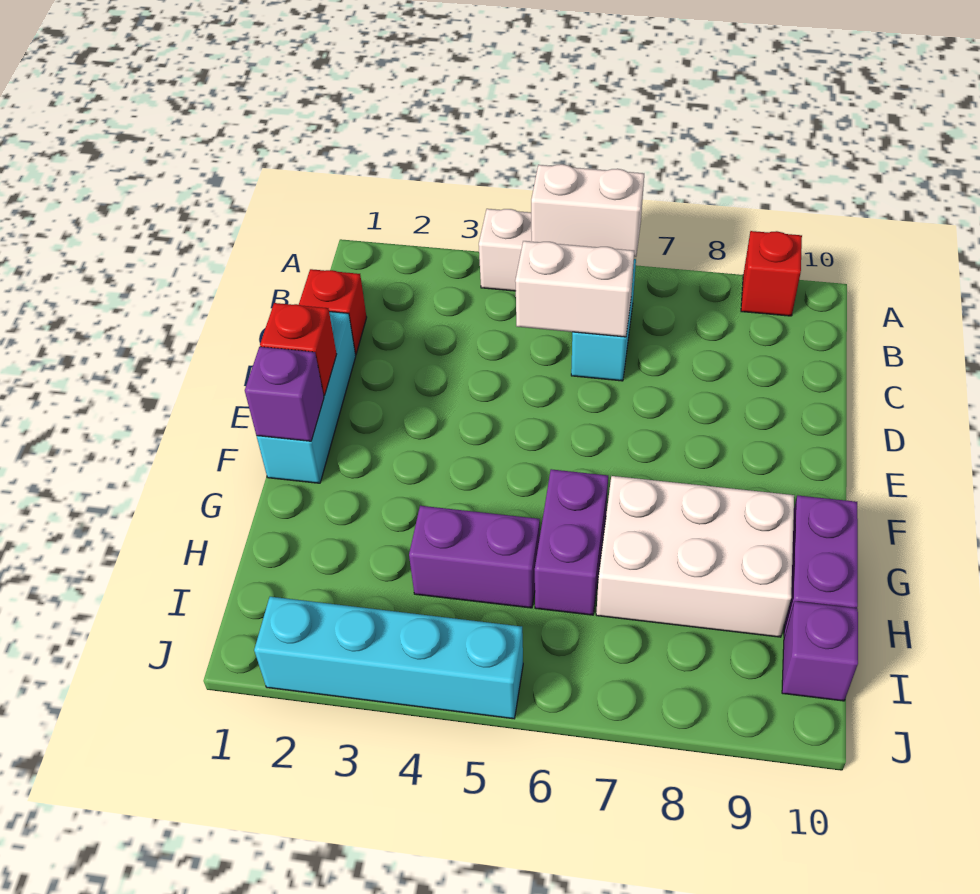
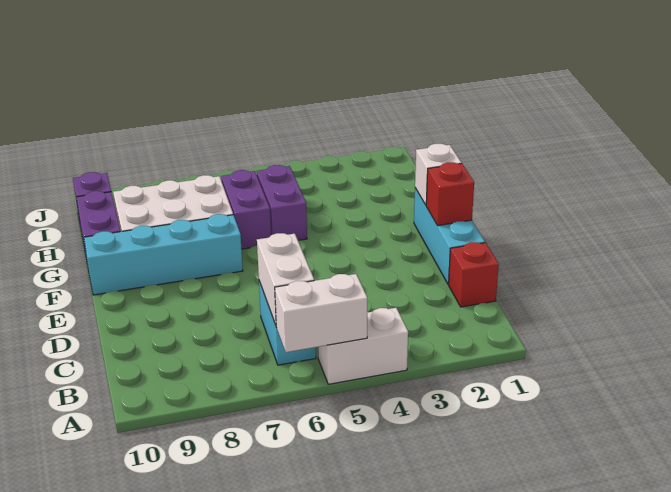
red 1x1 brick [741,231,802,316] -> none
white 1x2 brick [515,241,634,337] -> white 1x2 brick turned to [257,233,314,325]
purple 1x1 brick [245,347,324,441] -> white 1x1 brick [415,144,461,205]
purple 1x2 brick [409,506,540,608] -> purple 1x2 brick turned to [257,165,307,240]
cyan 1x4 brick [254,597,523,719] -> cyan 1x4 brick moved to [84,214,243,295]

